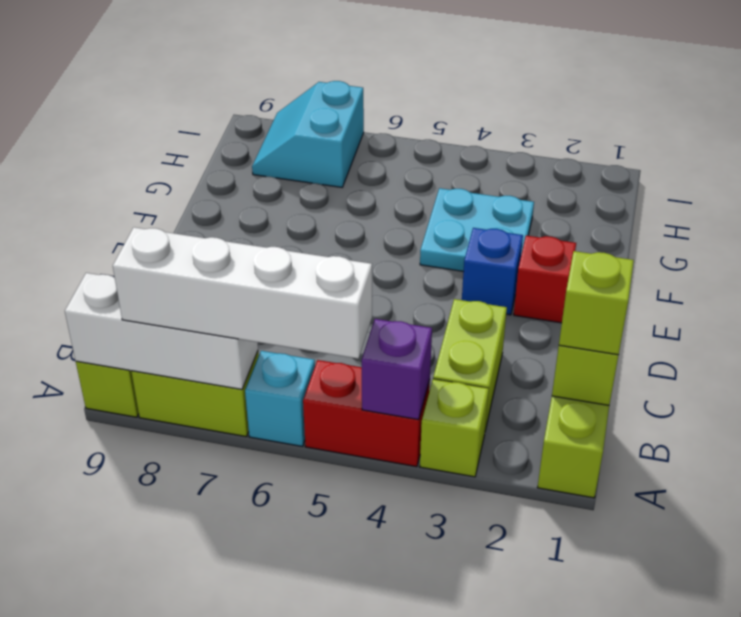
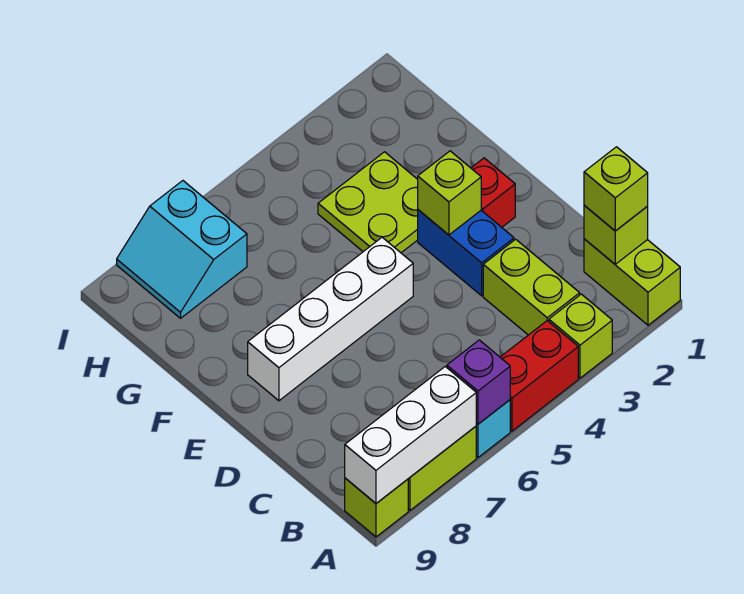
purple 1x1 brick [362,319,432,420] -> purple 1x1 brick moved to [447,340,510,424]
white 1x4 brick [113,227,372,359] -> white 1x4 brick moved to [248,237,413,401]
blue 1x1 brick [462,228,523,315] -> blue 1x2 brick [418,210,514,296]
none -> lime 1x1 brick [418,151,481,235]
cyan 2x2 plate [420,188,534,272] -> lime 2x2 plate [318,152,418,253]

